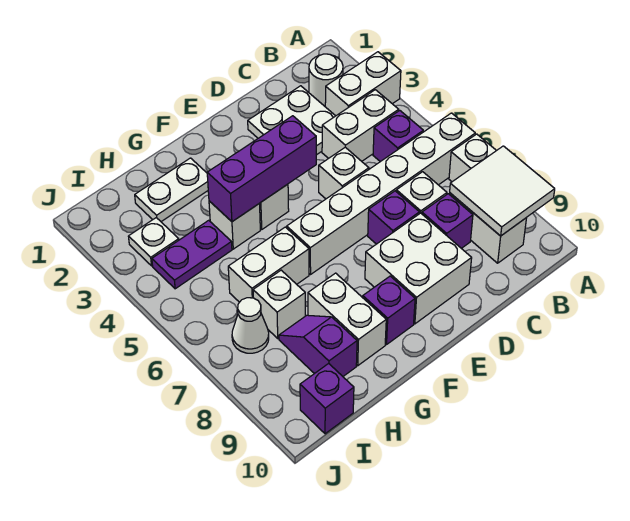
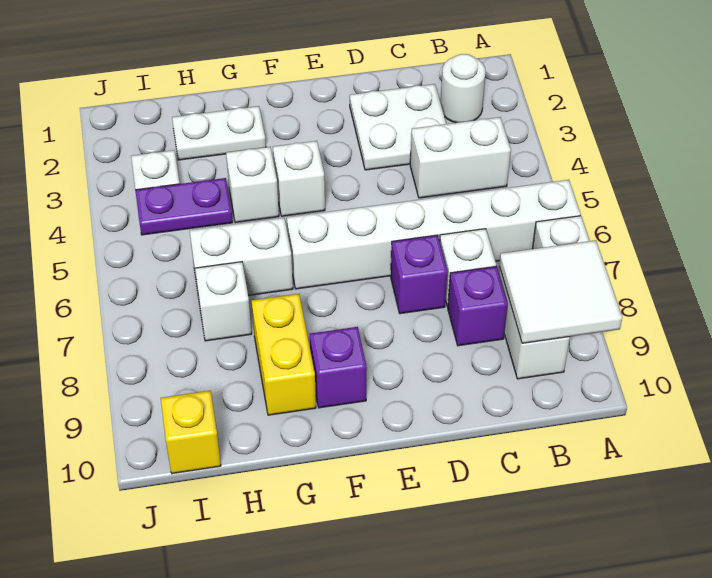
white 1x2 brick [325,52,401,116] -> none
purple 1x1 brick [373,111,423,162] -> none
white 1x1 brick [319,147,369,199] -> none
white 2x2 brick [365,213,472,324] -> none
purple 1x3 brick [207,116,316,222] -> none
white 1x2 brick [308,273,386,366] -> yellow 1x2 brick [252,294,316,415]
purple 1x2 slope [279,315,357,376] -> none
white 1x1 cone [232,298,269,353] -> none
purple 1x1 brick [300,363,354,434] -> yellow 1x1 brick [161,391,221,474]

